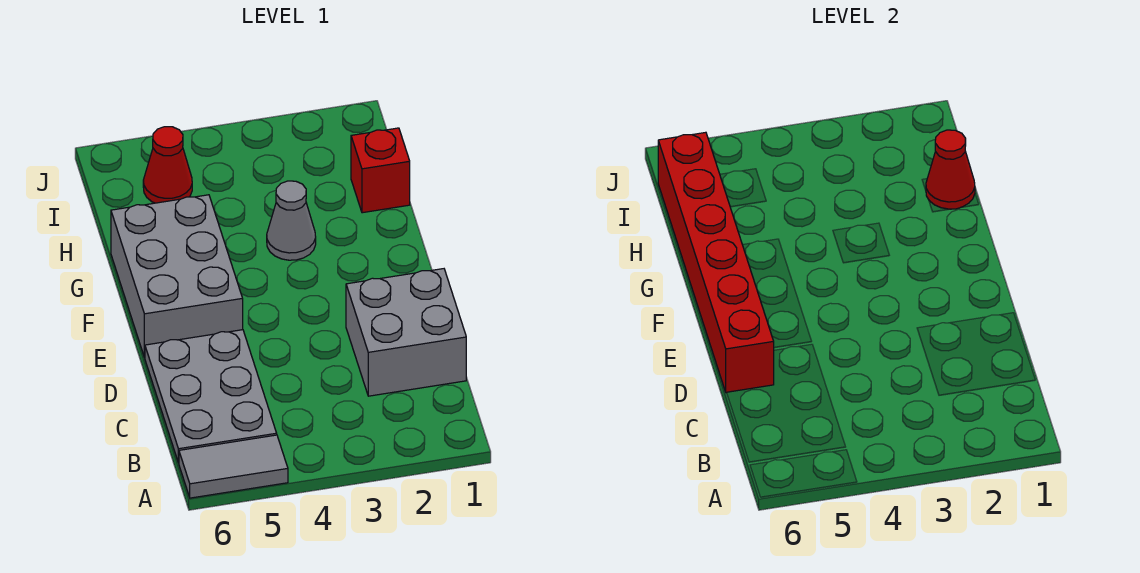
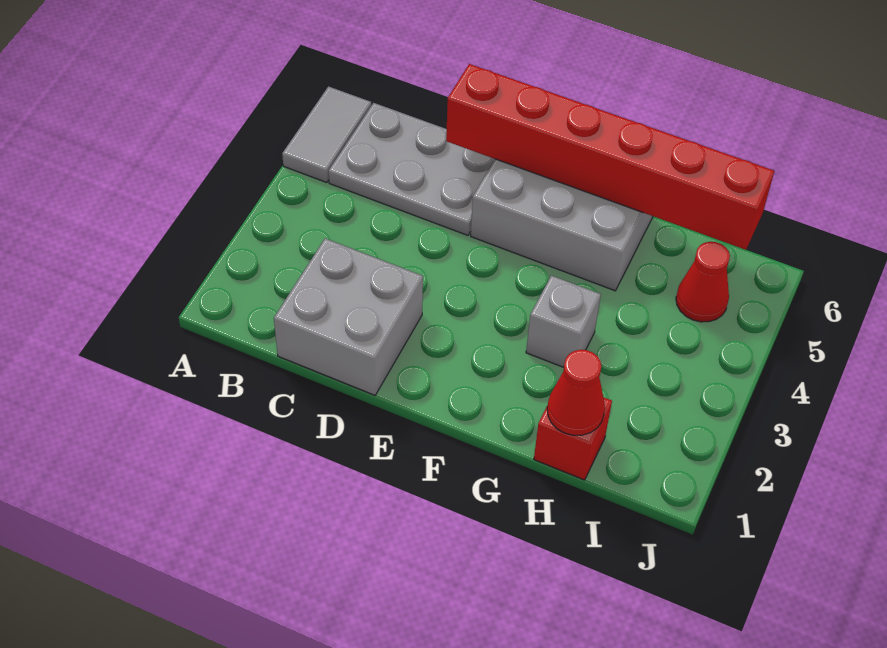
grey 1x1 cone [267,181,316,260] -> grey 1x1 brick [526,275,601,367]

